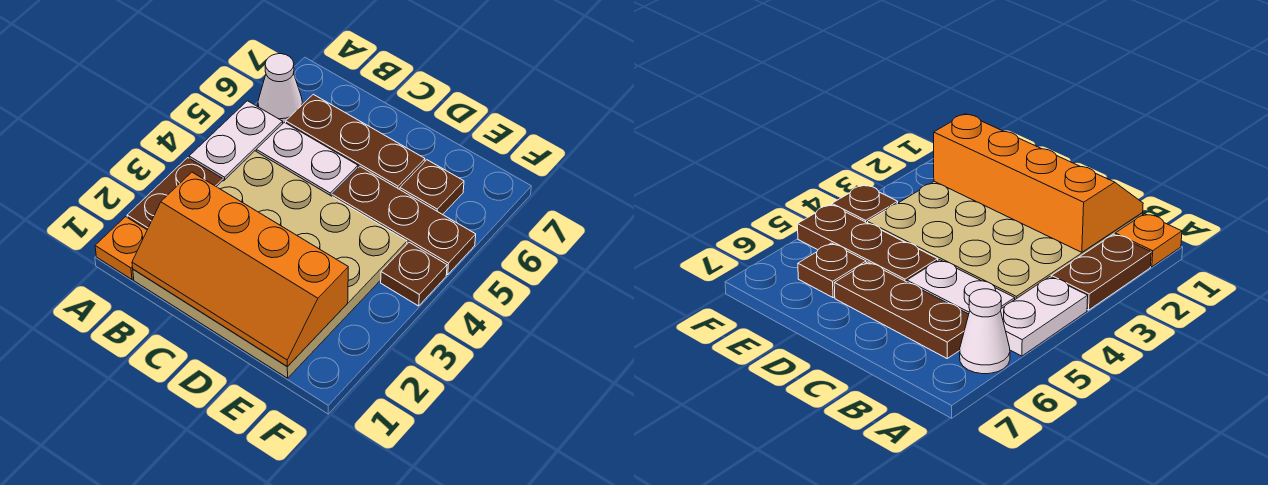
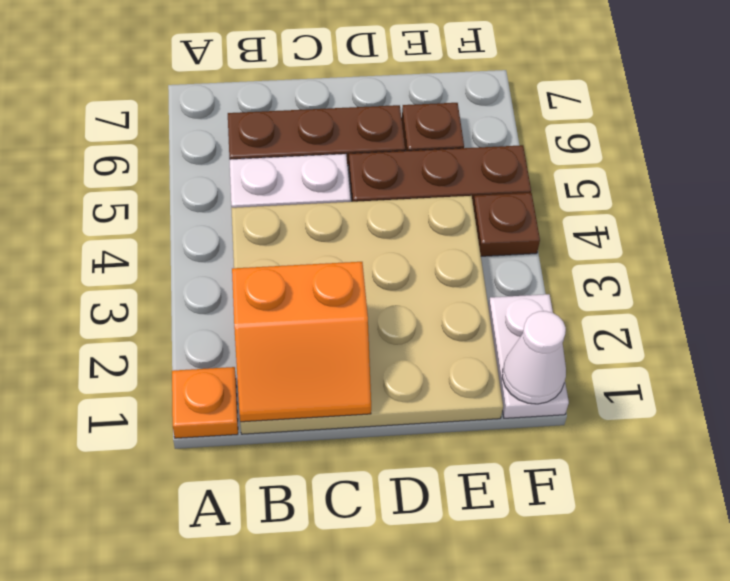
brown 1x2 plate [127,158,223,230] -> none
white 1x2 plate [189,101,283,181] -> white 1x2 plate moved to [488,294,569,418]
white 1x1 cone [258,54,302,123] -> white 1x1 cone moved to [502,311,566,404]
orange 2x4 slope [132,172,348,367] -> orange 2x2 slope [232,262,371,422]

